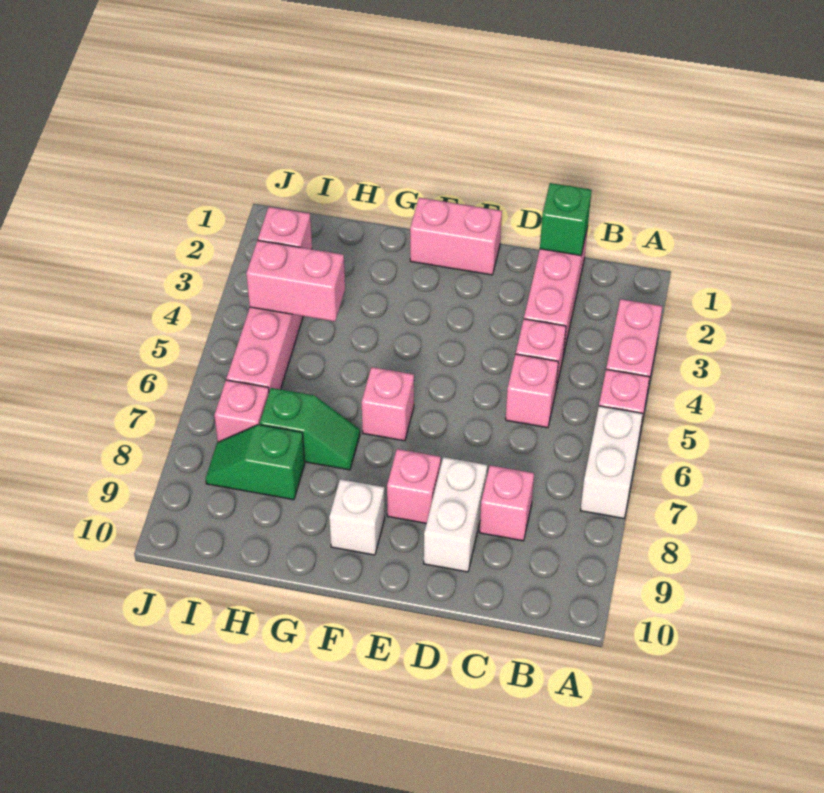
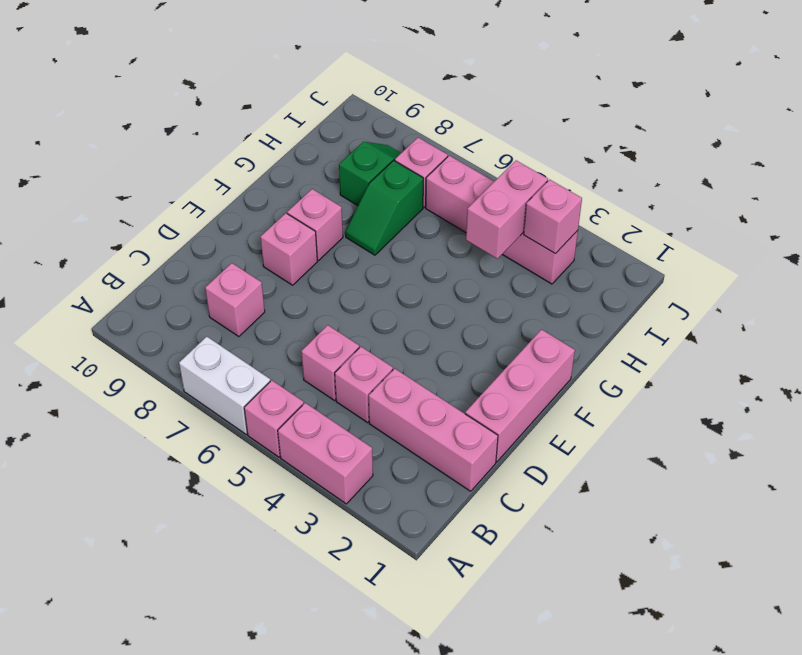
green 1x1 brick [540,183,591,256] -> none
white 1x2 brick [424,457,487,572] -> none
pink 1x2 brick [410,198,502,275] -> pink 1x3 brick [465,330,575,462]
pink 1x1 brick [362,367,414,441] -> pink 1x1 brick moved to [287,189,343,260]
white 1x1 brick [329,479,385,555] -> none

